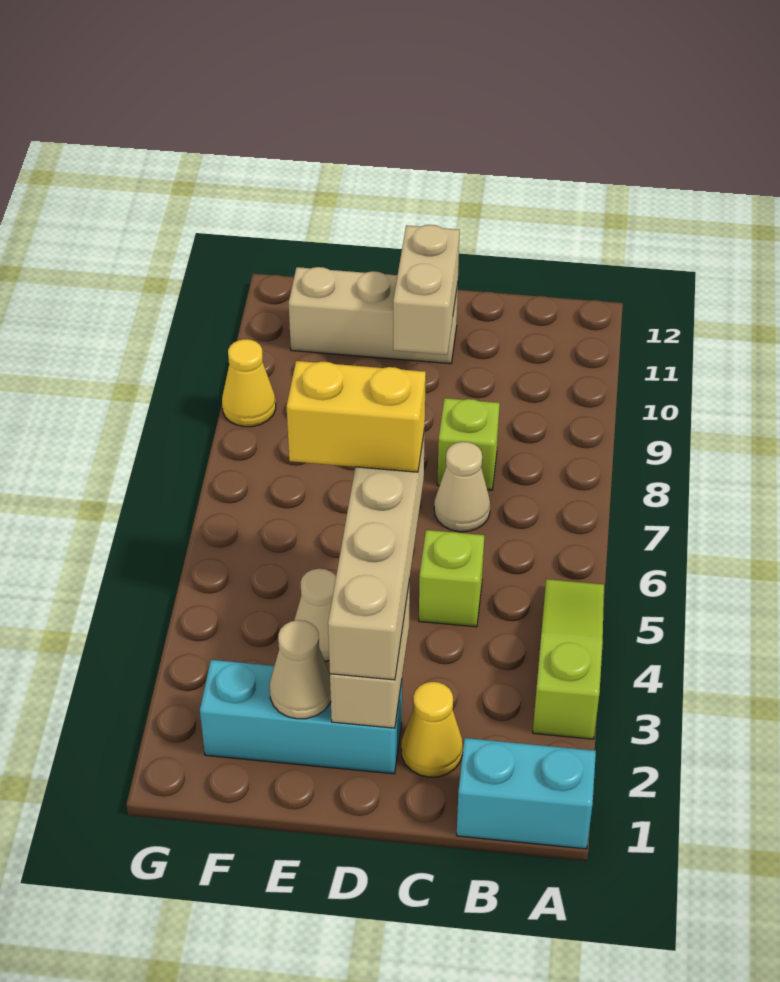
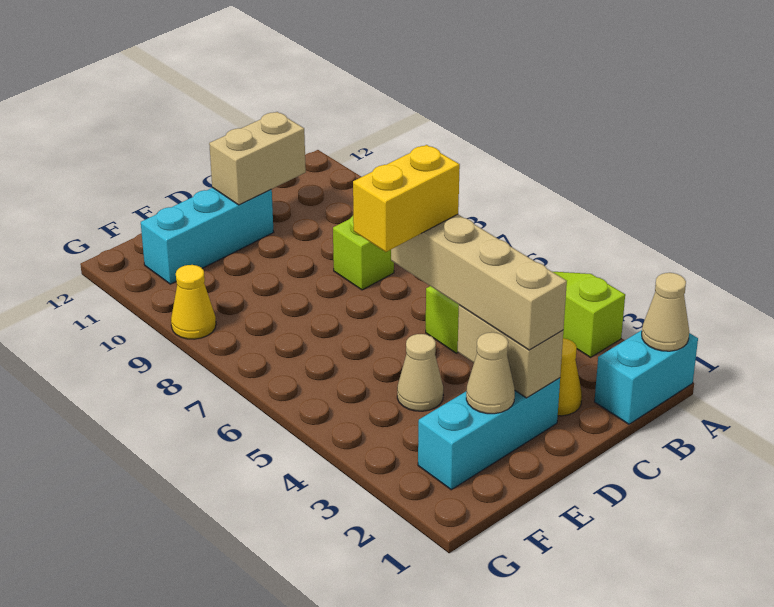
tan 1x1 cone [434,442,490,532] -> tan 1x1 cone moved to [642,273,689,351]
tan 1x2 brick [393,225,460,355] -> tan 1x2 brick turned to [209,112,306,205]
tan 1x3 brick [289,267,458,364] -> cyan 1x3 brick [141,188,274,284]

